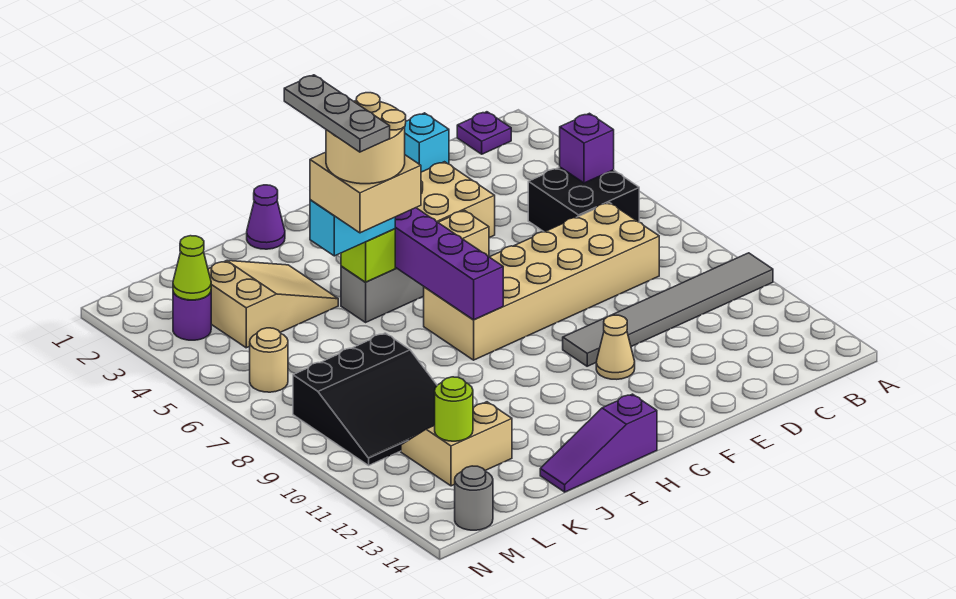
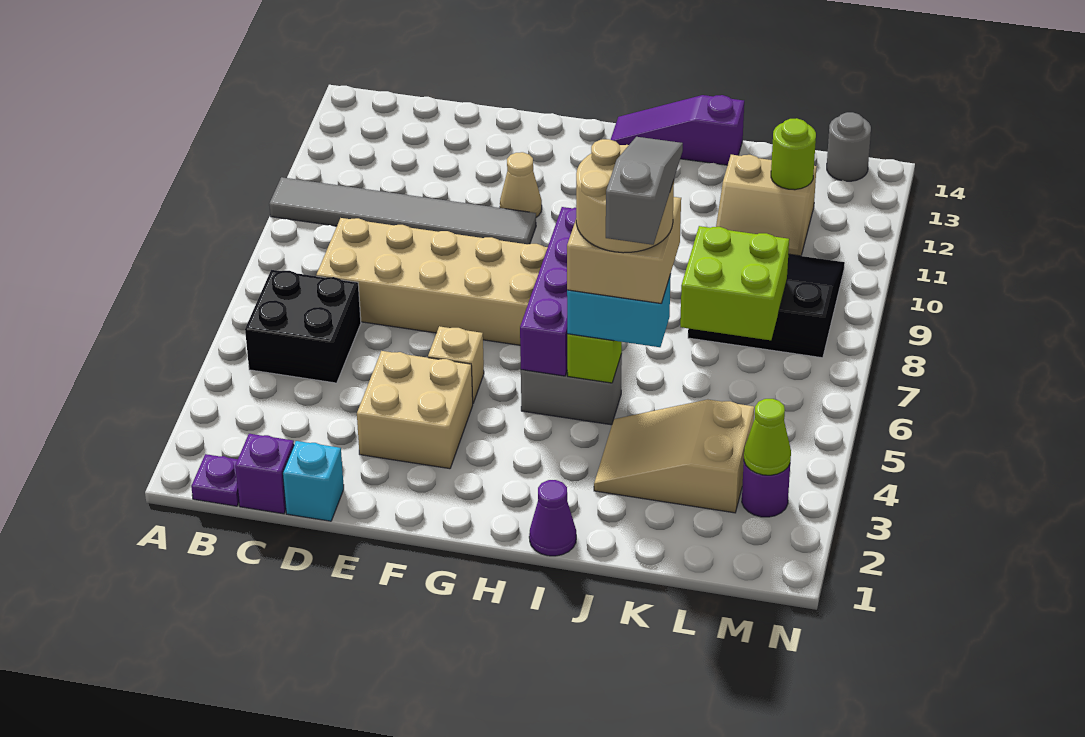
purple 1x1 brick [560,113,614,183] -> purple 1x1 brick moved to [235,434,294,514]
purple 1x3 slope [540,394,657,492] -> purple 1x3 slope turned to [611,95,744,165]
grey 1x3 plate [284,75,390,152] -> grey 1x3 slope [606,137,683,245]
none -> lime 2x2 brick [680,226,789,340]
tan 1x1 round brick [250,328,288,392] -> none

